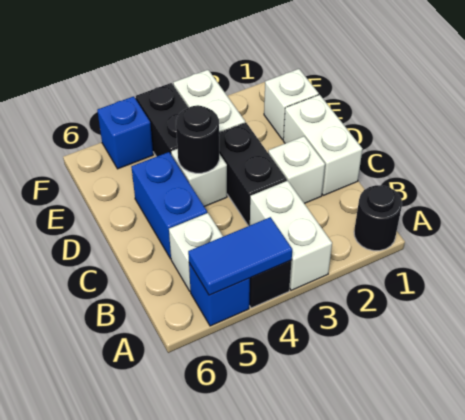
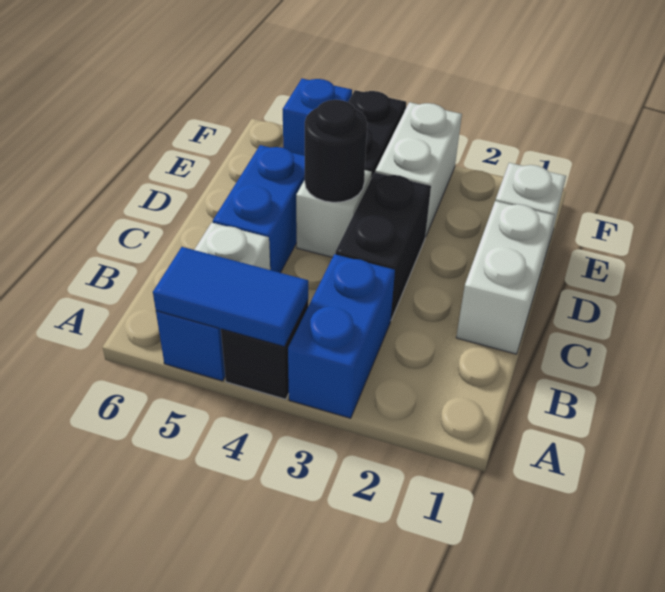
black 1x1 round brick [354,185,402,251] -> none
white 1x2 brick [250,181,332,290] -> blue 1x2 brick [288,254,395,418]
white 1x1 brick [268,136,325,203] -> none

